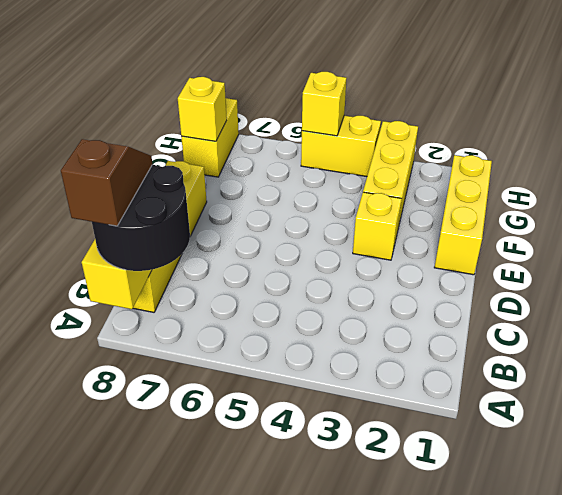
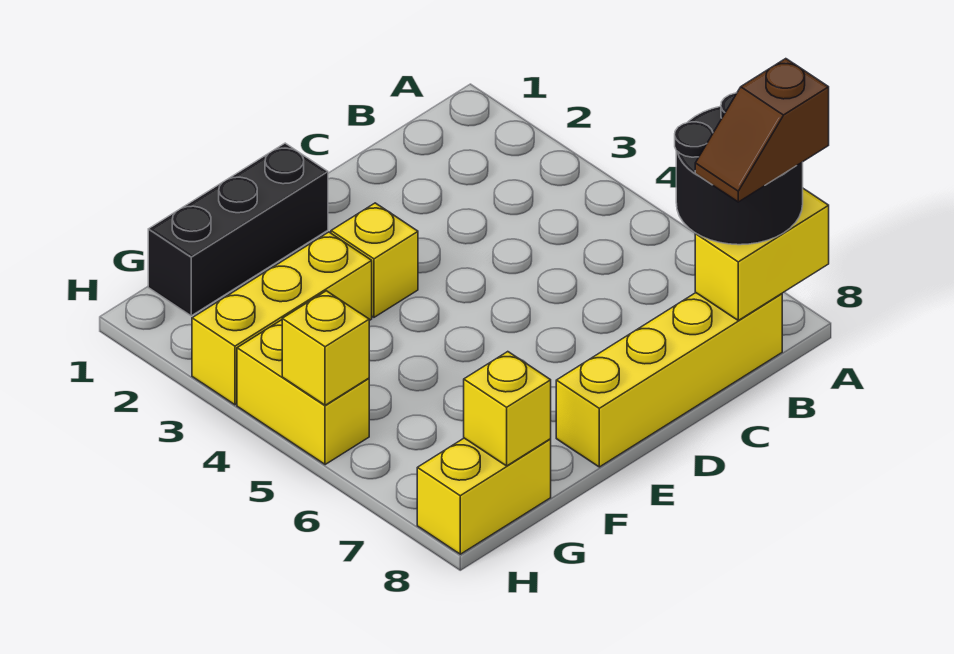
yellow 1x3 brick [434,155,492,275] -> black 1x3 brick [148,143,328,316]

